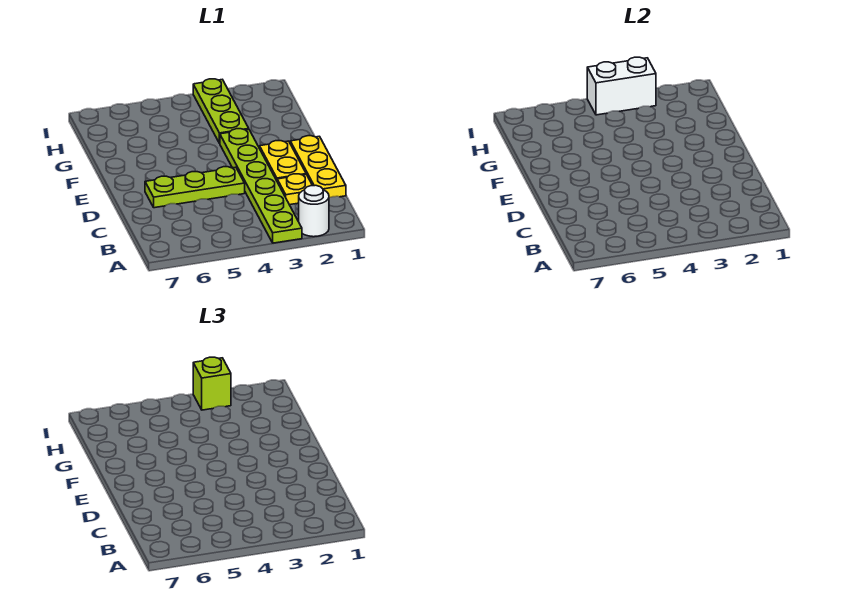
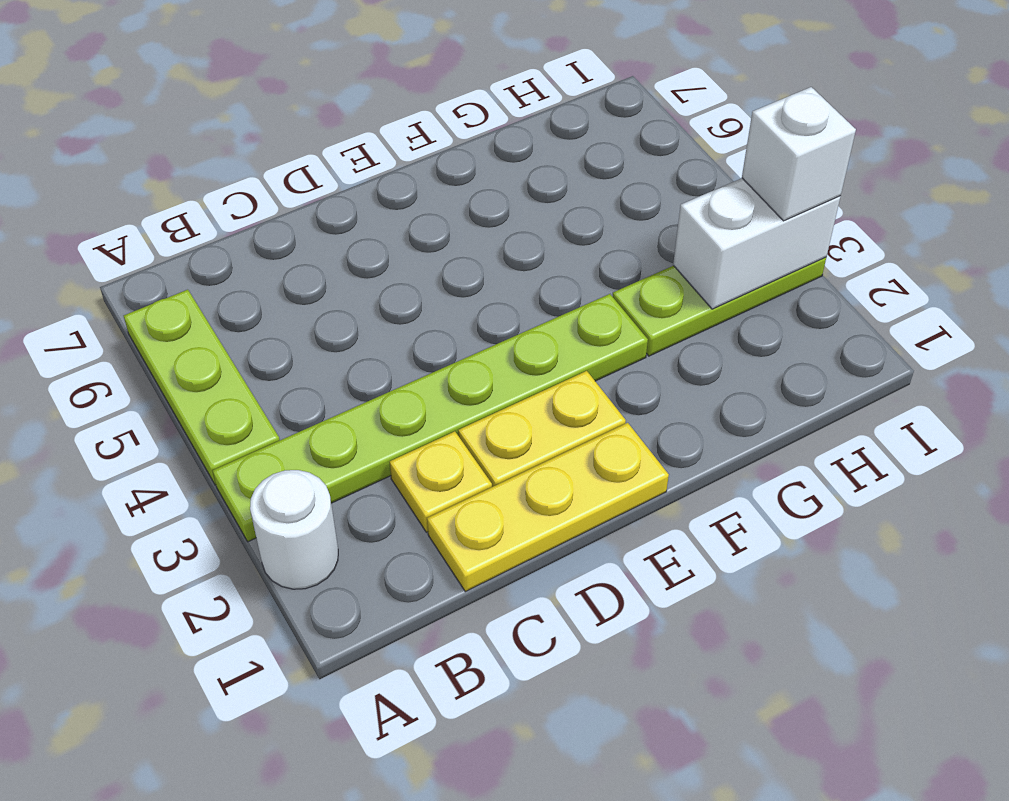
lime 1x3 plate [145,167,245,208] -> lime 1x3 plate moved to [124,290,280,485]
white 1x2 brick [587,57,656,115] -> white 1x2 brick turned to [673,178,840,309]
lime 1x1 brick [193,357,231,410] -> white 1x1 brick [742,87,856,221]

